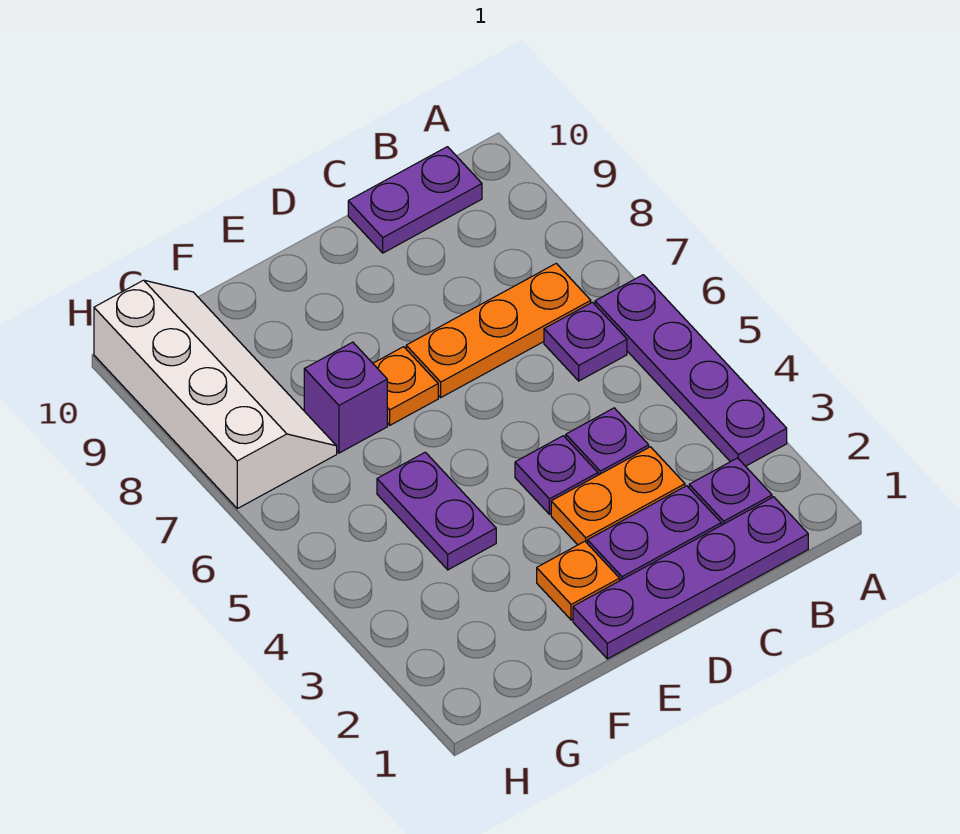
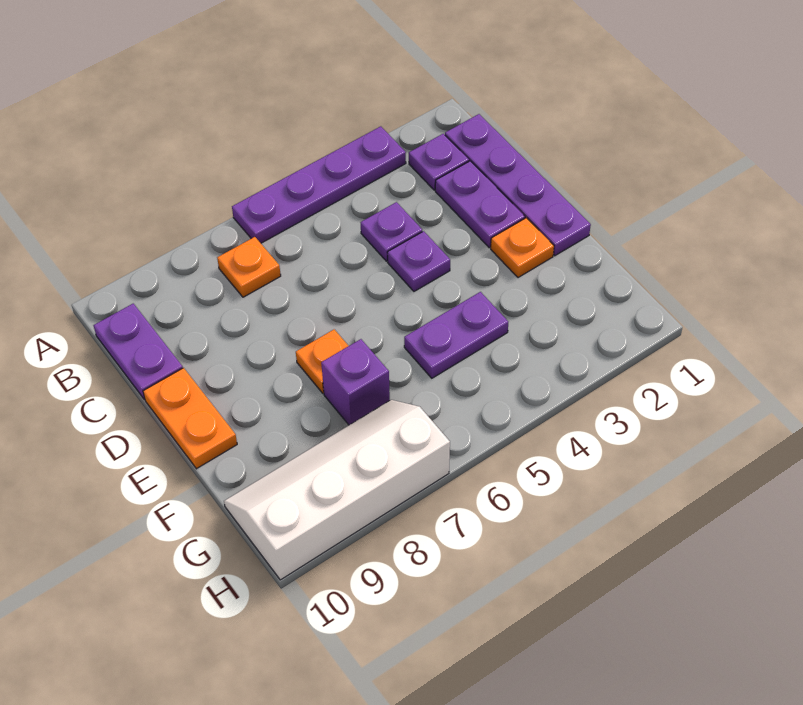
purple 1x1 plate [544,302,627,381] -> none
orange 1x3 plate [406,263,591,397] -> orange 1x1 plate [217,237,281,297]
orange 1x2 plate [551,447,685,545] -> orange 1x2 plate moved to [143,368,237,469]

